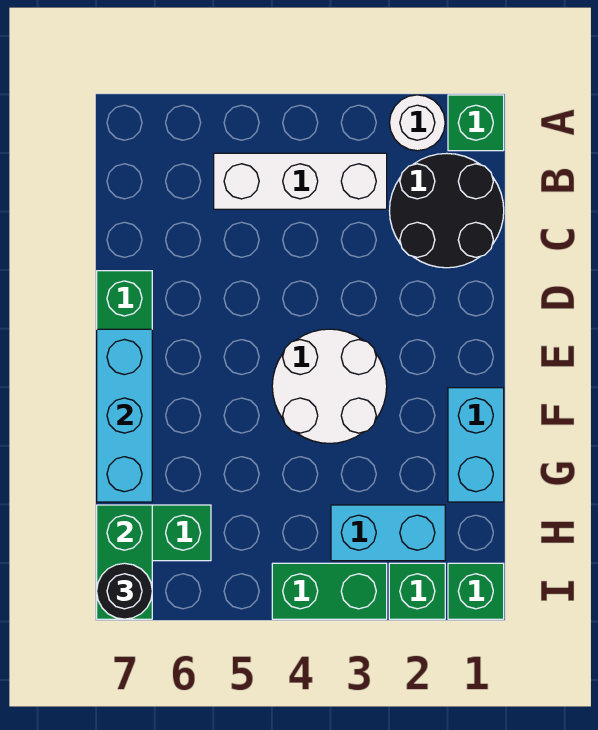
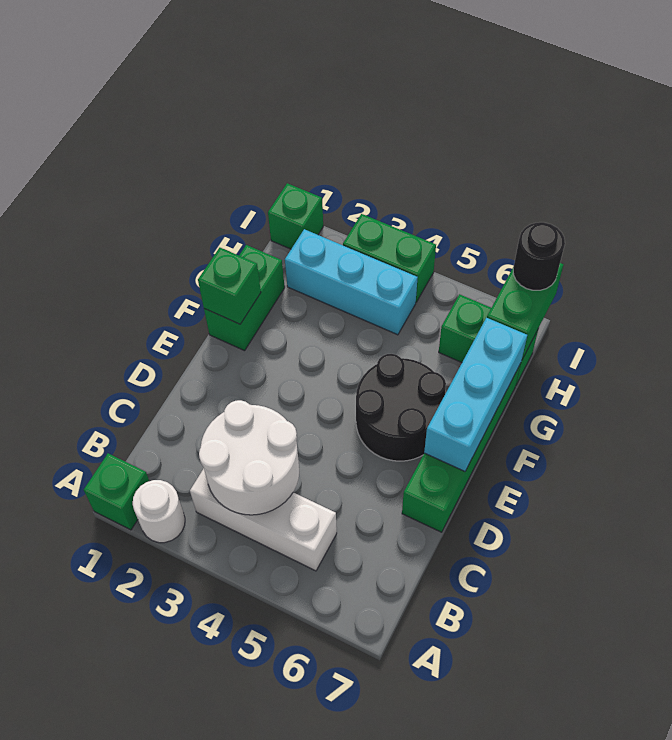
black 2x2 round brick [389,153,504,268] -> black 2x2 round brick moved to [356,354,446,461]
white 2x2 round brick [272,329,387,443] -> white 2x2 round brick moved to [199,400,299,515]
cyan 1x2 brick [448,388,504,502] -> green 1x2 brick [204,245,285,351]
cyan 1x2 brick [331,505,445,561] -> cyan 1x3 brick [285,229,418,335]
green 1x1 brick [389,563,445,619] -> green 1x1 brick moved to [198,248,261,324]

